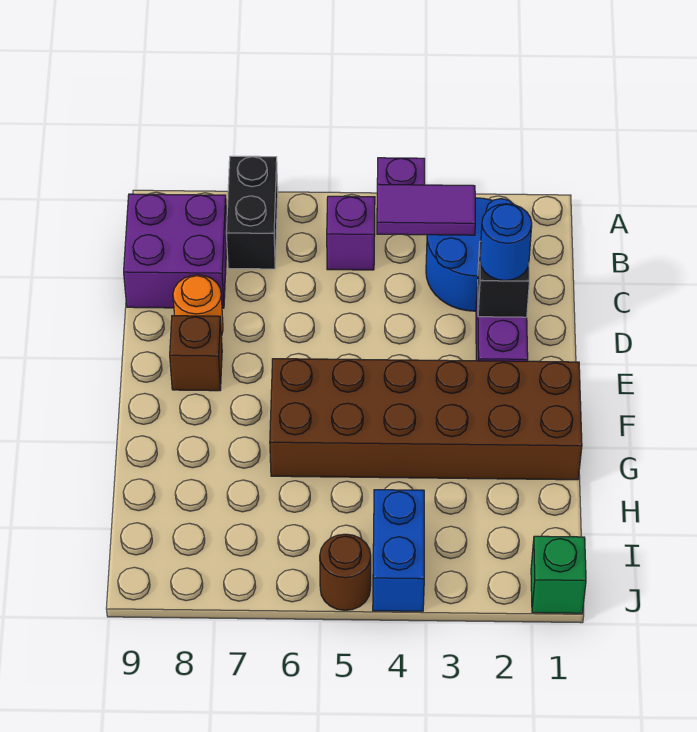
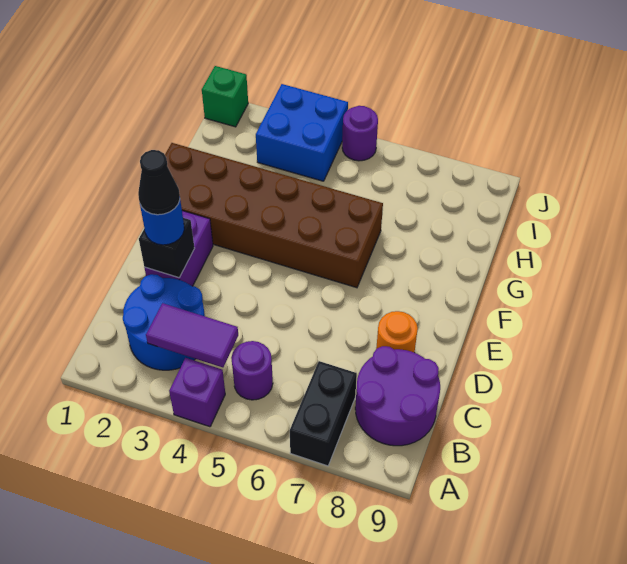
purple 1x1 brick [327,196,375,270] -> purple 1x1 round brick [231,341,273,400]
purple 2x2 brick [124,194,227,308] -> purple 2x2 round brick [355,346,440,446]
none -> black 1x1 cone [138,150,180,215]
brown 1x1 brick [170,316,222,391] -> none
blue 1x2 brick [373,490,424,611] -> blue 2x2 brick [256,84,348,181]
brown 1x1 round brick [320,534,371,610] -> purple 1x1 round brick [342,106,378,161]

